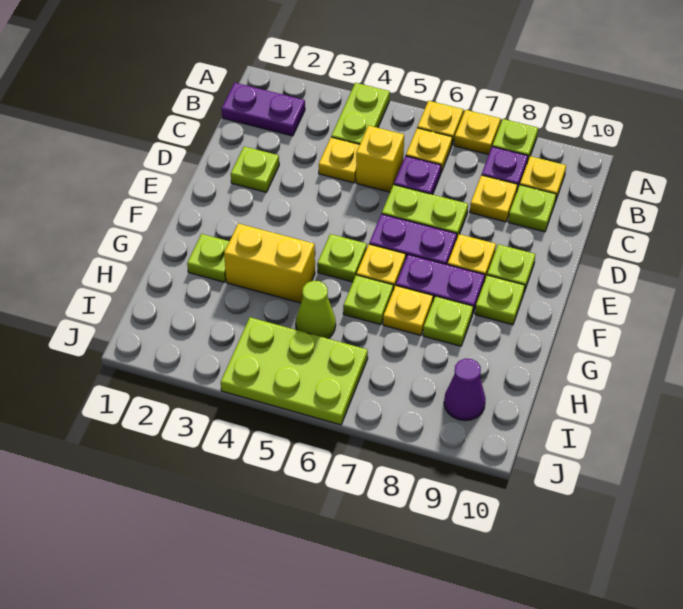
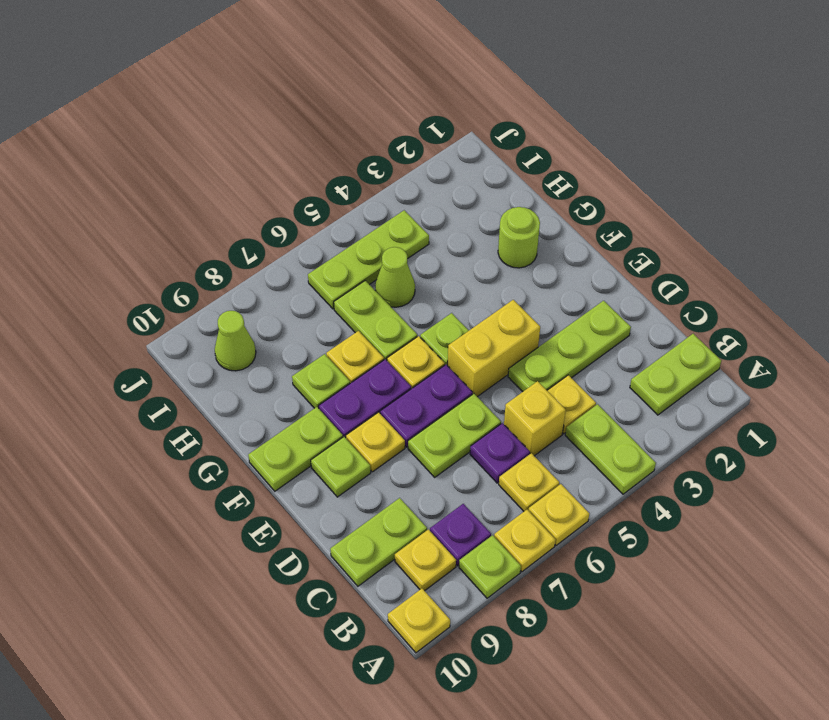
purple 1x2 plate [222,83,305,136] -> lime 1x2 plate [630,334,721,415]
yellow 1x1 plate [470,175,518,222] -> yellow 1x1 plate moved to [388,589,450,653]
lime 1x1 plate [508,185,556,232] -> lime 1x2 plate [330,498,427,586]
lime 1x1 plate [231,147,279,192] -> lime 1x3 plate [508,301,631,392]
lime 1x1 plate [475,275,525,325] -> lime 1x2 plate [248,407,343,491]
lime 1x1 plate [187,234,229,282] -> lime 1x1 round brick [498,207,540,268]
yellow 1x2 brick [224,224,315,303] -> yellow 1x2 brick moved to [448,300,540,397]
lime 1x1 plate [343,275,393,325] -> lime 1x2 plate [334,281,417,360]
lime 2x3 plate [221,317,368,425] -> lime 1x3 plate [308,210,429,309]
purple 1x1 cone [444,359,486,421] -> lime 1x1 cone [215,311,256,371]

